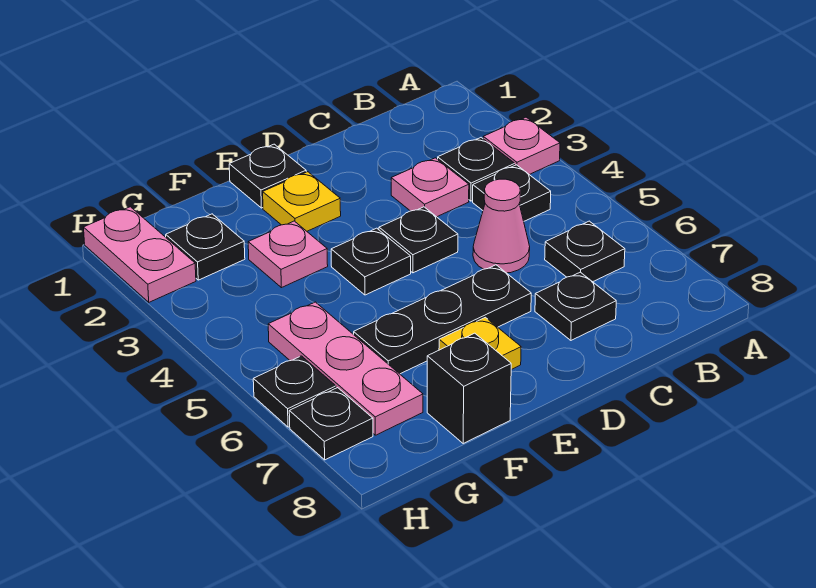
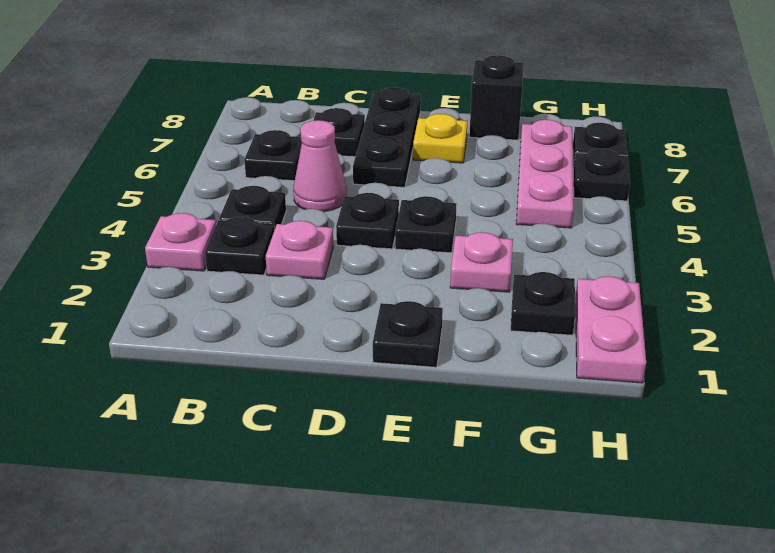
black 1x3 plate [354,265,531,374] -> black 1x3 plate turned to [353,87,421,187]
yellow 1x1 plate [263,172,341,231] -> none

